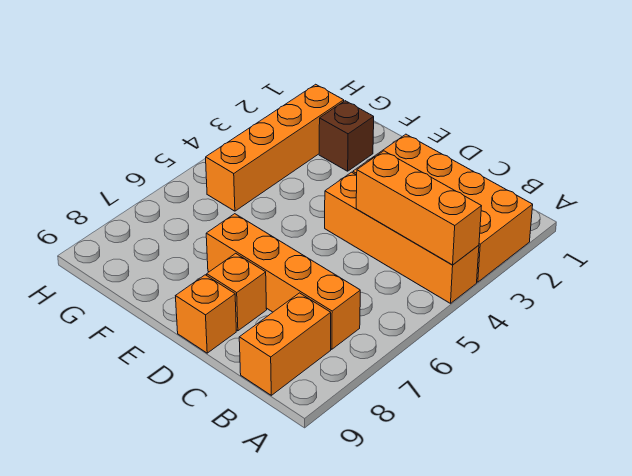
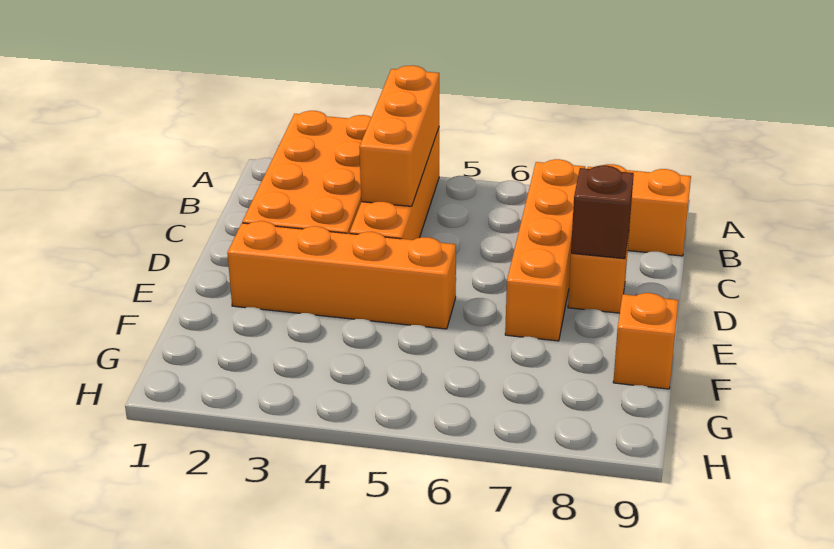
orange 1x1 brick [176,275,236,353] -> orange 1x1 brick moved to [613,293,679,389]
brown 1x1 brick [319,101,374,171] -> brown 1x1 brick moved to [571,165,634,259]
orange 1x4 brick [206,84,344,211] -> orange 1x4 brick moved to [227,221,456,329]

